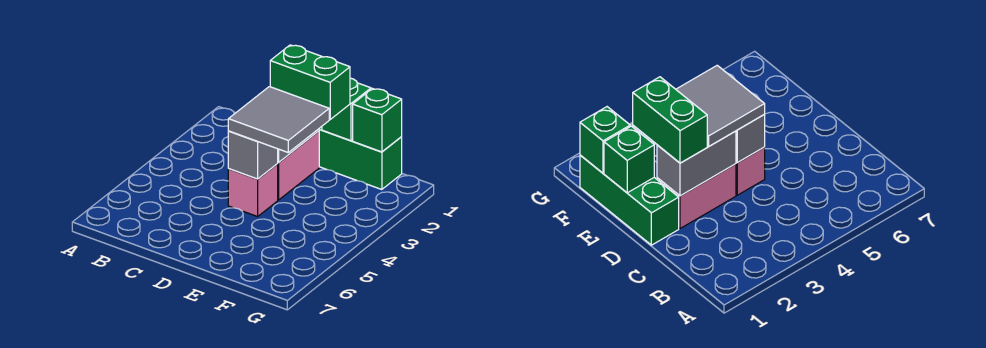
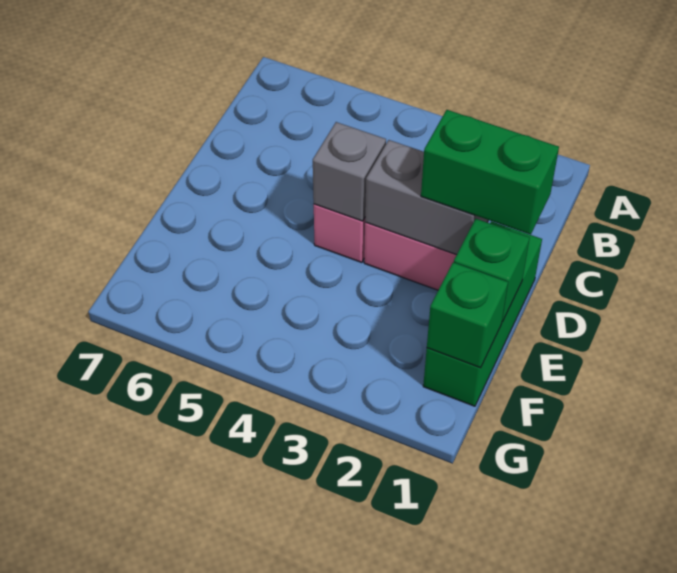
green 1x2 brick [270,45,350,119] -> green 1x2 brick turned to [421,110,559,235]
grey 2x2 tile [228,87,329,152] -> none

